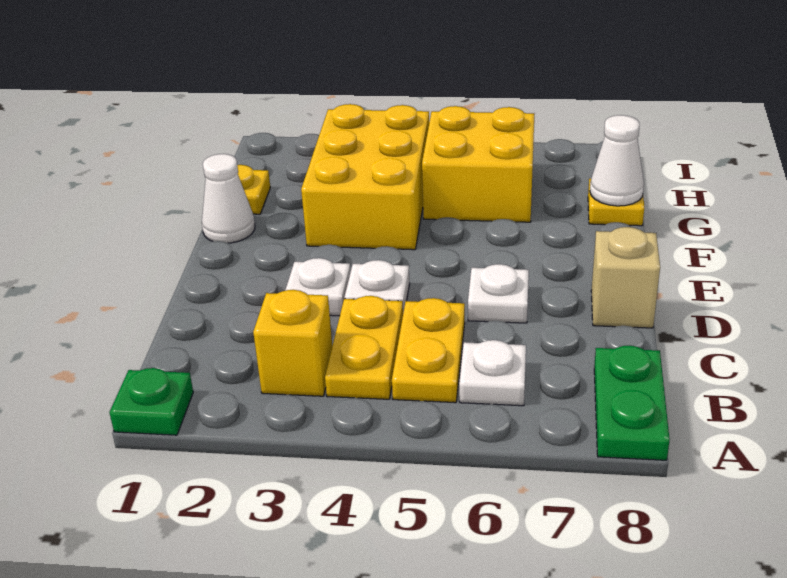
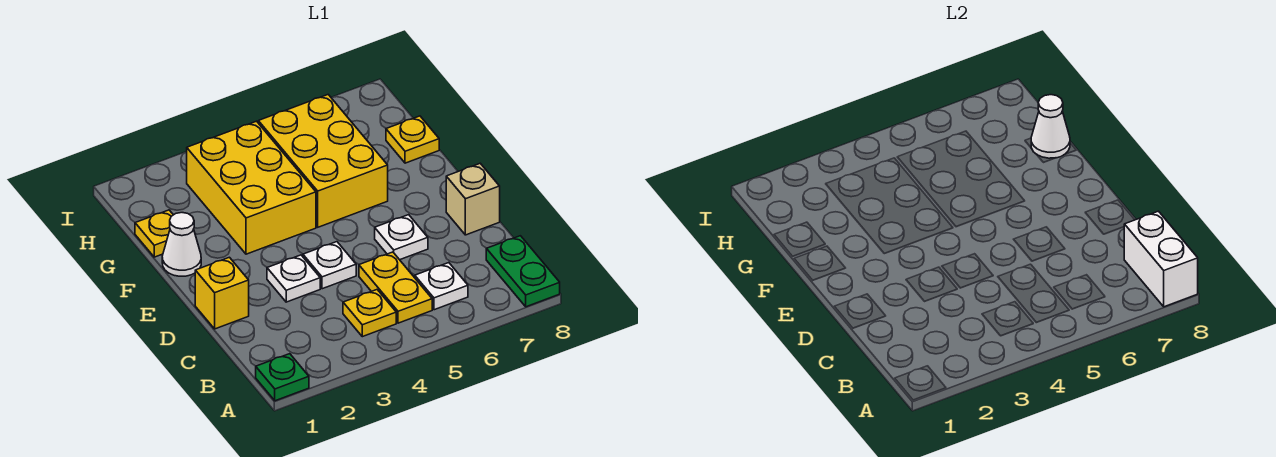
none -> white 1x2 brick [1124,211,1198,307]
yellow 1x1 brick [253,290,332,396] -> yellow 1x1 brick moved to [195,257,249,329]
yellow 1x2 plate [325,296,403,399] -> yellow 1x1 plate [343,290,396,337]
yellow 2x2 brick [422,106,534,222] -> yellow 2x3 brick [258,95,388,227]

